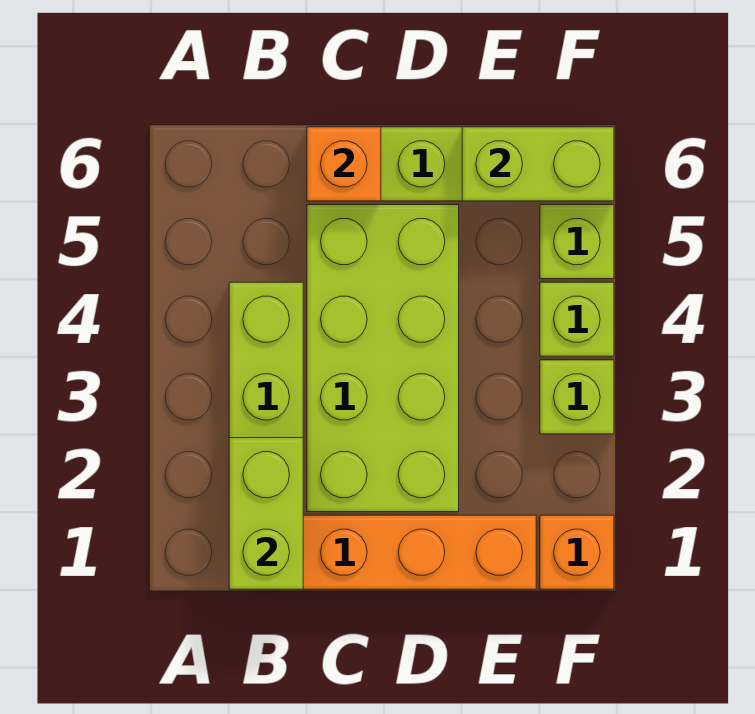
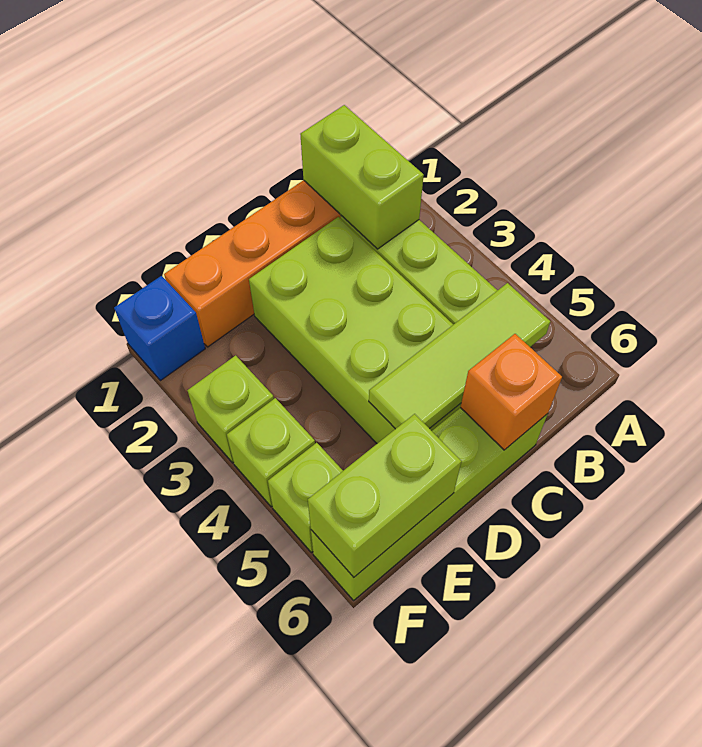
none -> lime 1x3 tile [369,283,550,429]
orange 1x1 brick [540,515,614,589] -> blue 1x1 brick [114,276,205,381]

